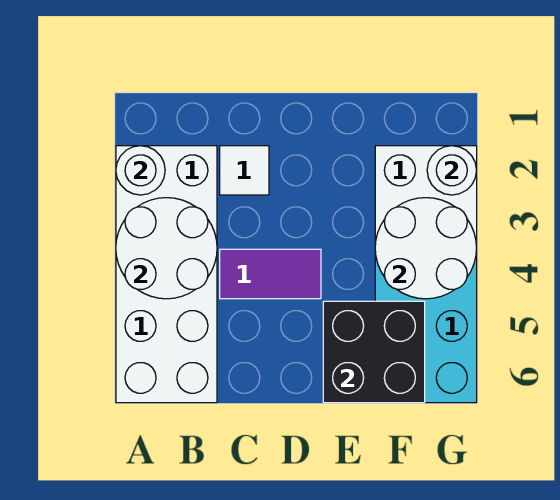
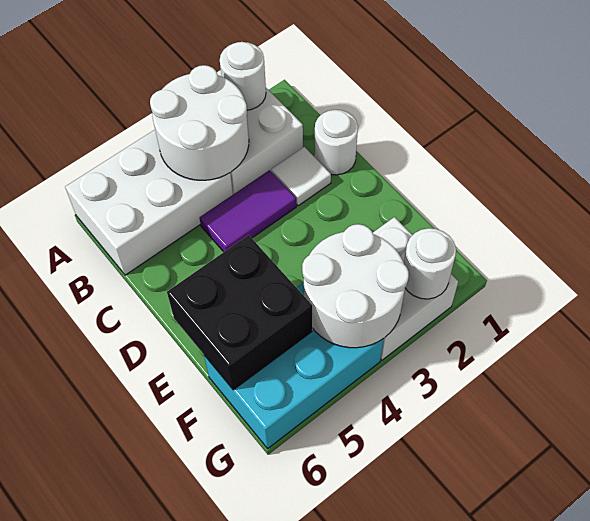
none -> white 1x1 round brick [314,110,358,175]
purple 1x2 tile [220,249,321,299] -> purple 1x2 tile turned to [199,170,296,252]

